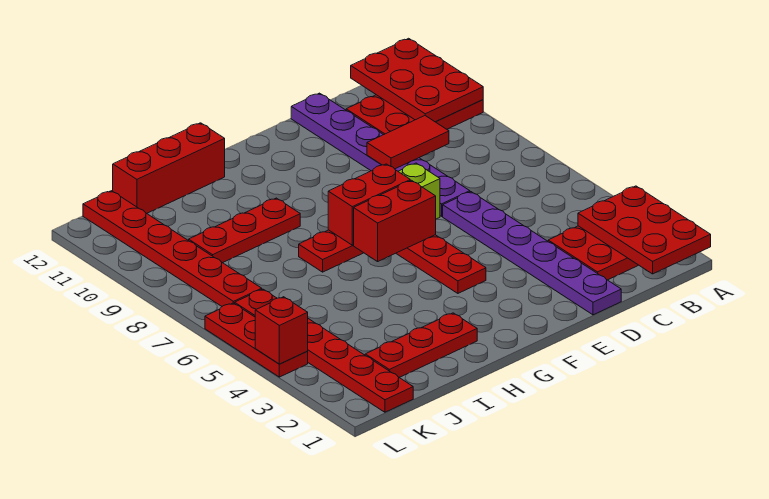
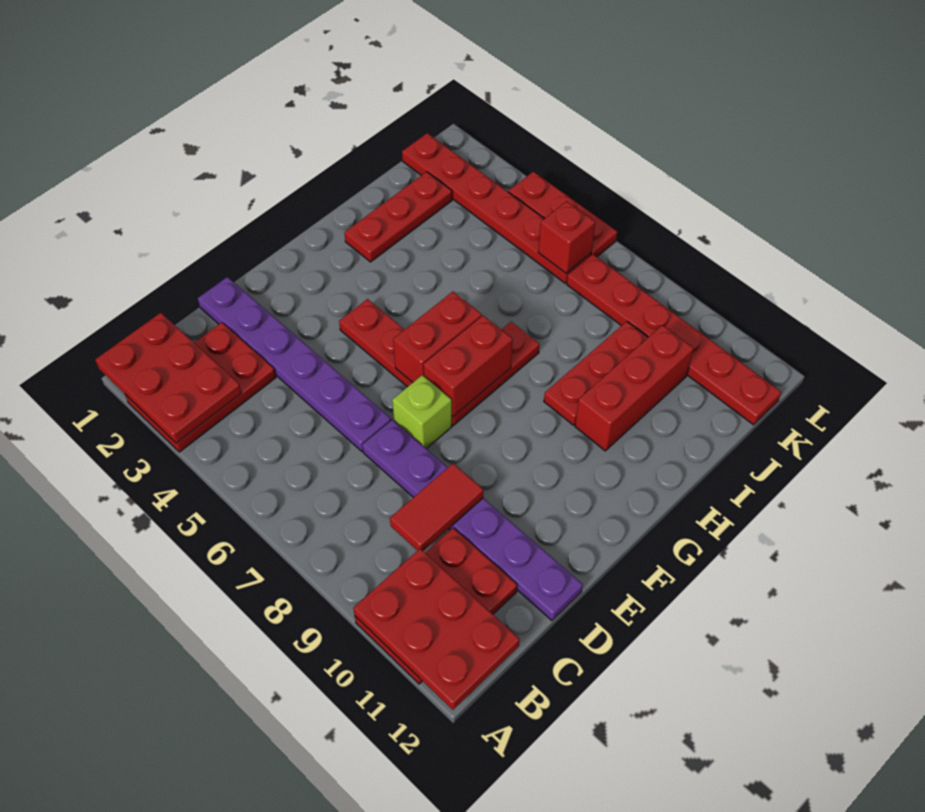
red 1x3 brick [113,123,225,213] -> red 1x3 brick moved to [575,325,694,451]
red 1x1 brick [255,297,308,364] -> red 1x1 brick moved to [538,201,595,273]

